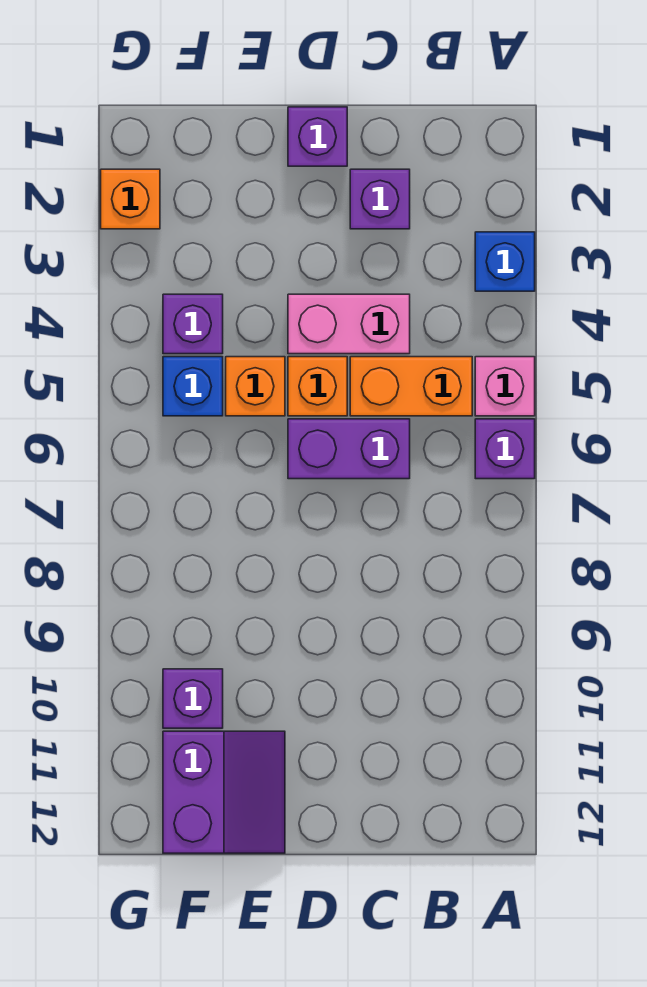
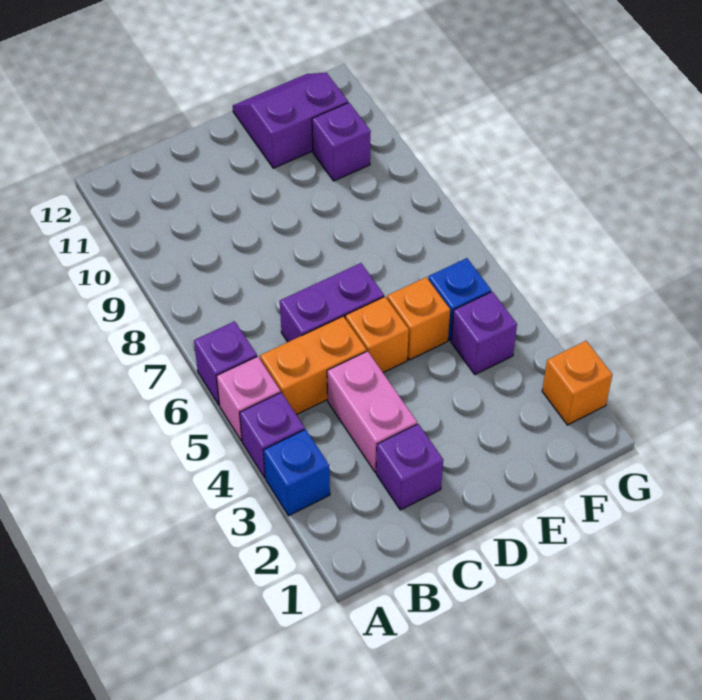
pink 1x2 brick [288,294,410,354] -> pink 1x2 brick turned to [327,351,417,472]
purple 1x1 brick [288,107,347,166] -> purple 1x1 brick moved to [240,392,305,478]
purple 2x2 slope [163,731,285,853] -> purple 2x2 slope turned to [233,73,348,168]

